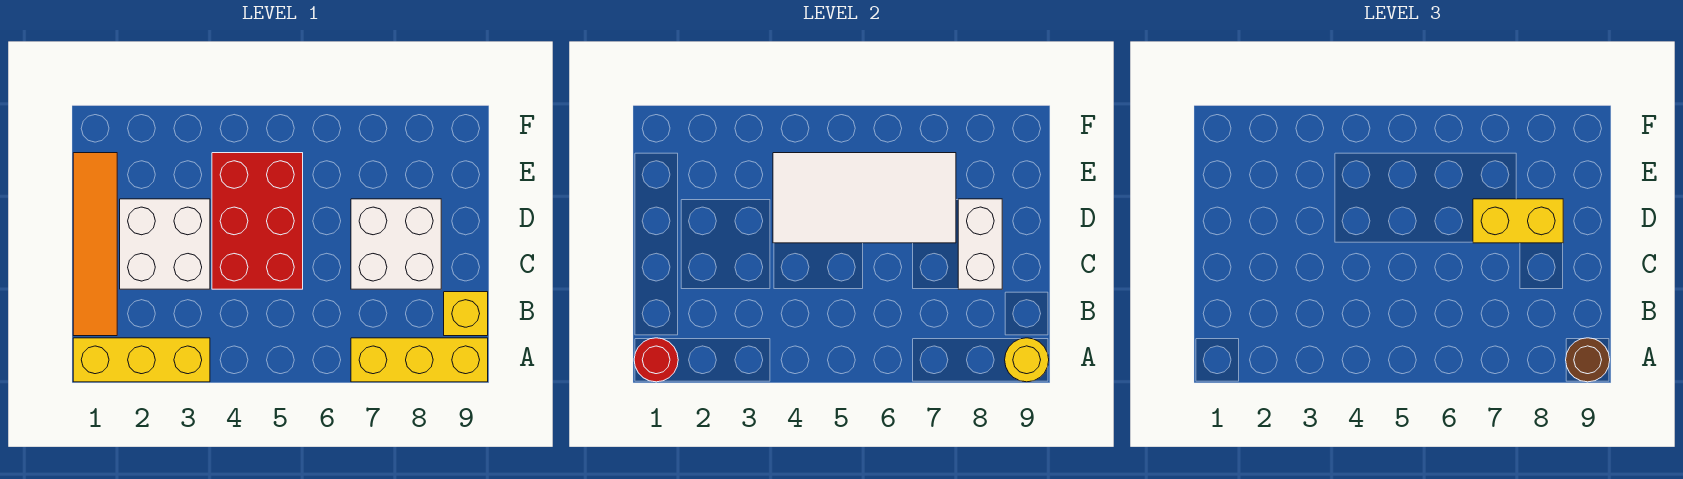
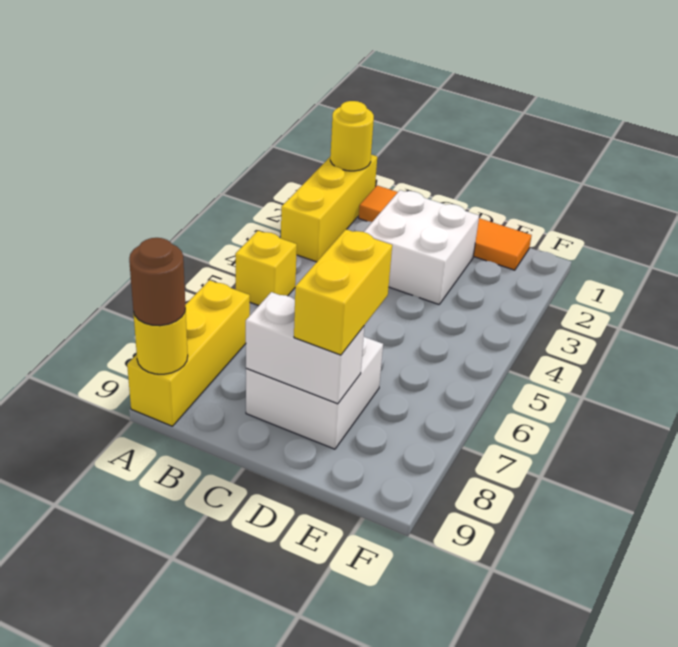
red 1x1 round brick [634,338,678,382] -> yellow 1x1 round brick [330,101,374,171]
yellow 1x1 brick [444,292,488,336] -> yellow 1x1 brick moved to [235,231,297,306]
red 2x3 brick [212,153,303,289] -> none
white 2x4 tile [773,153,956,243] -> none

